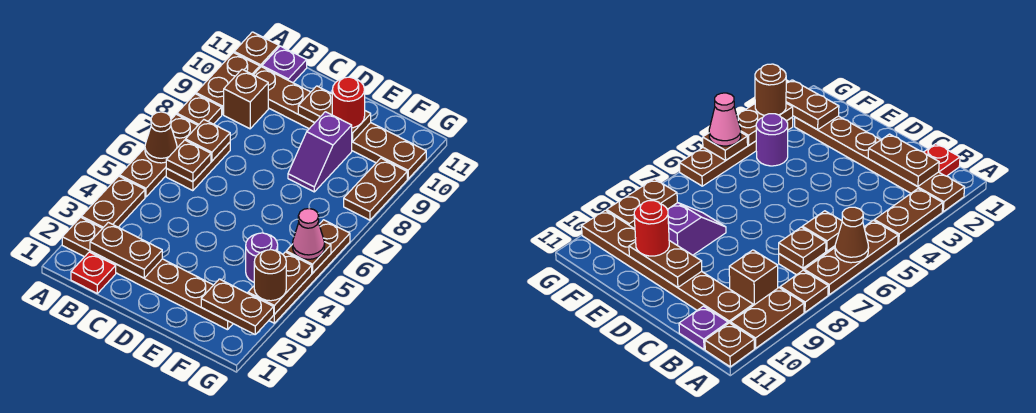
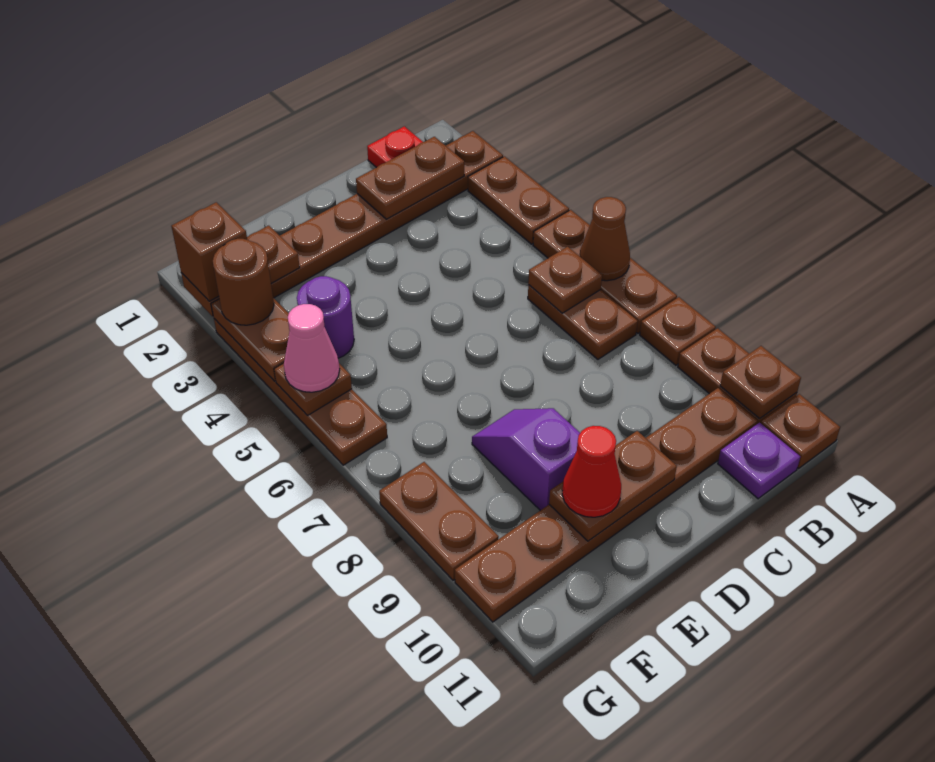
brown 1x1 plate [186,120,230,161] -> brown 1x1 plate moved to [720,346,801,418]
brown 1x1 brick [224,69,268,129] -> brown 1x1 brick moved to [171,202,247,301]
red 1x1 round brick [332,77,365,128] -> red 1x1 cone [562,426,621,517]

